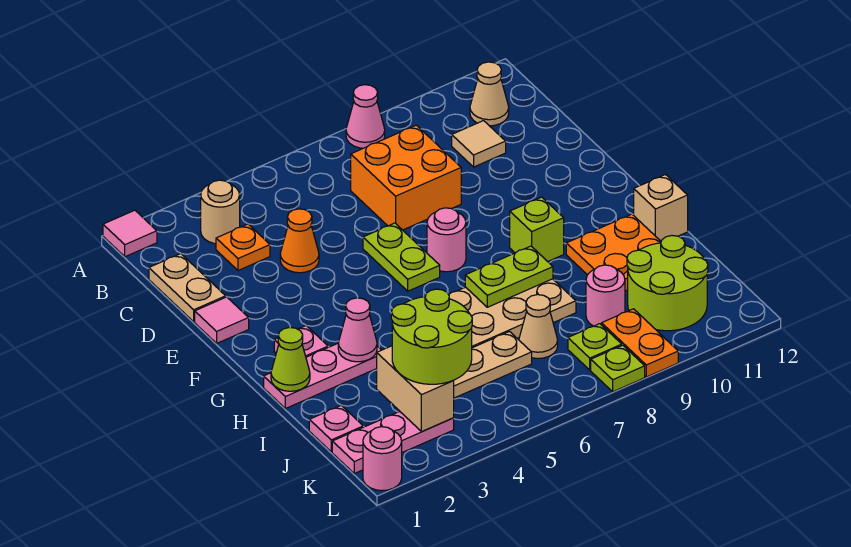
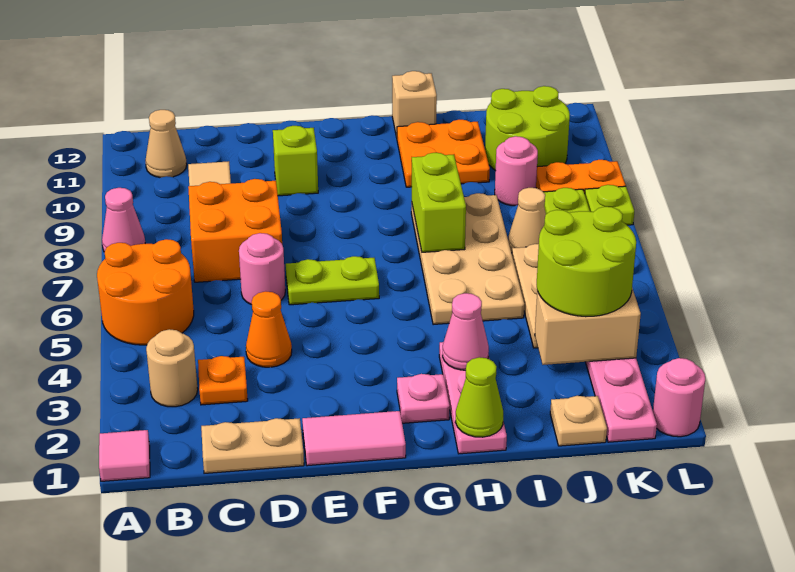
none -> orange 2x2 round brick [97,239,194,345]
pink 1x1 tile [195,297,249,343] -> pink 1x2 tile [302,411,406,466]
pink 1x1 round brick [427,208,466,272] -> pink 1x1 round brick moved to [239,233,285,305]
lime 1x1 brick [510,197,564,261] -> lime 1x1 brick moved to [273,126,318,196]
lime 1x2 plate [465,246,553,307] -> lime 1x2 brick [412,153,466,252]
pink 1x1 plate [309,405,363,452] -> tan 1x1 plate [550,396,607,446]

